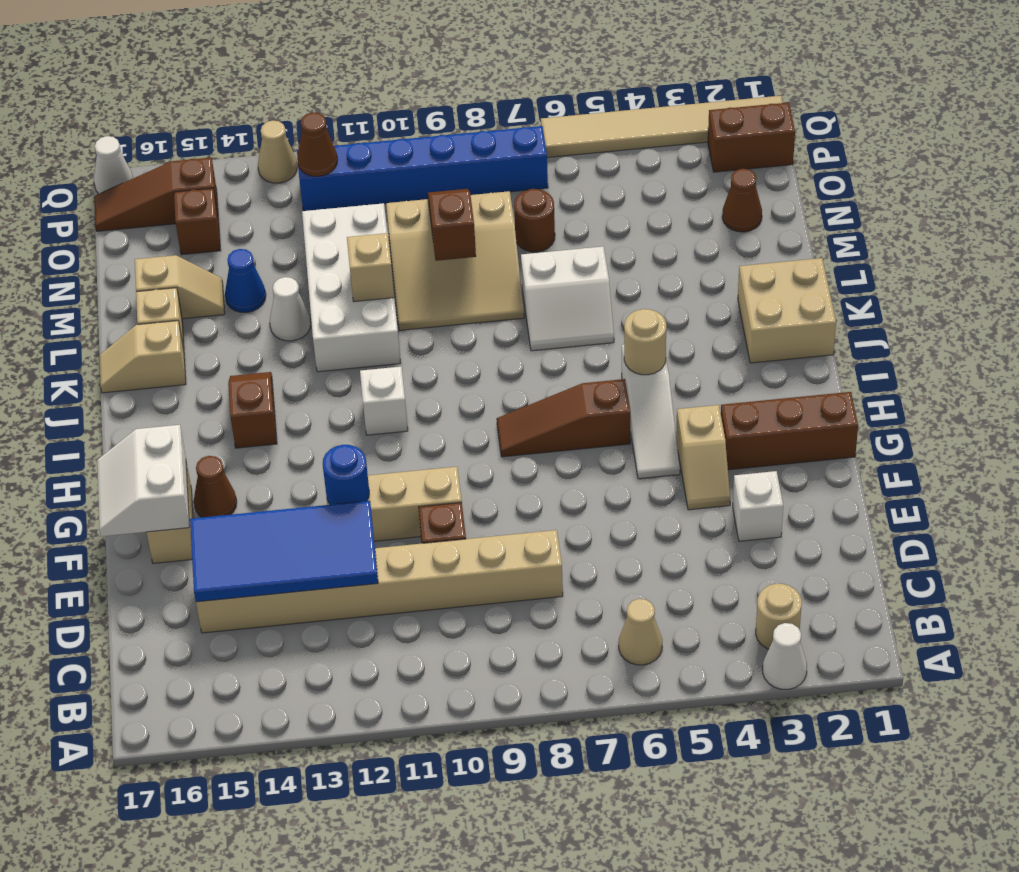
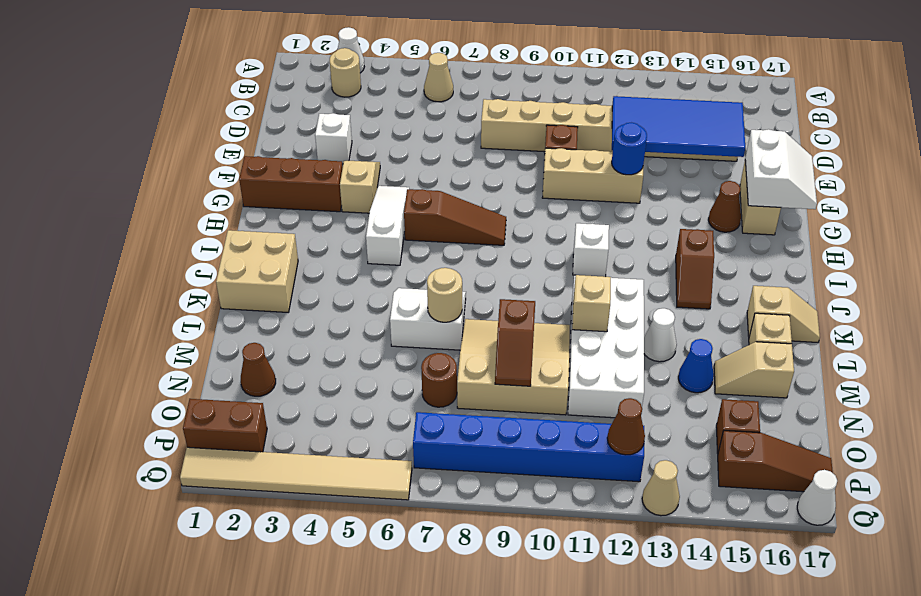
tan 1x1 round brick [624,309,666,375] -> tan 1x1 round brick moved to [427,268,462,322]

